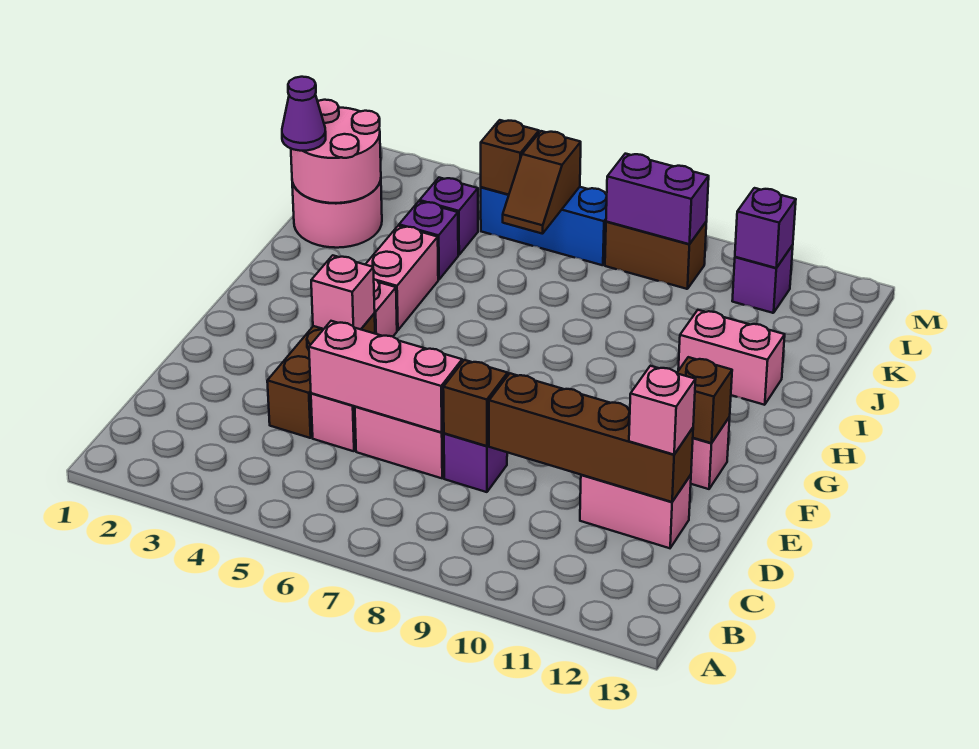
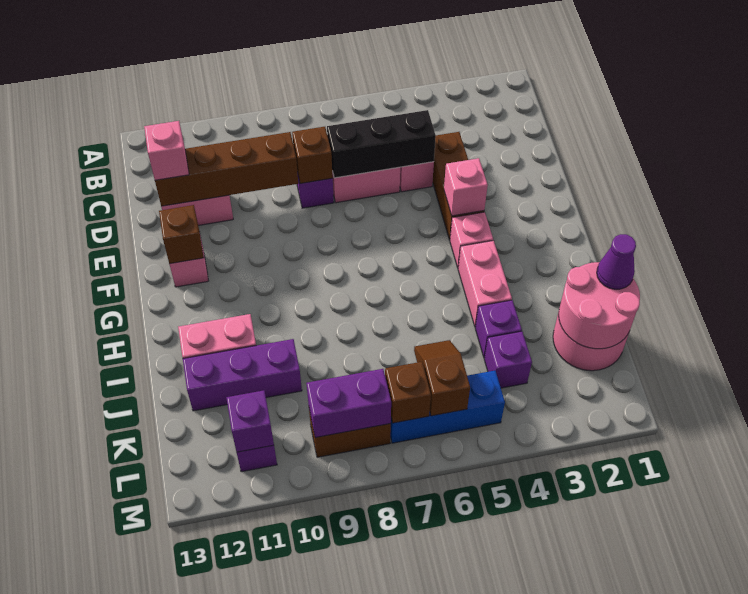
pink 1x3 brick [309,321,462,432] -> black 1x3 brick [327,110,436,178]
none -> purple 1x3 brick [183,339,302,411]
brown 1x1 brick [481,120,539,195] -> brown 1x1 brick moved to [385,362,431,423]

